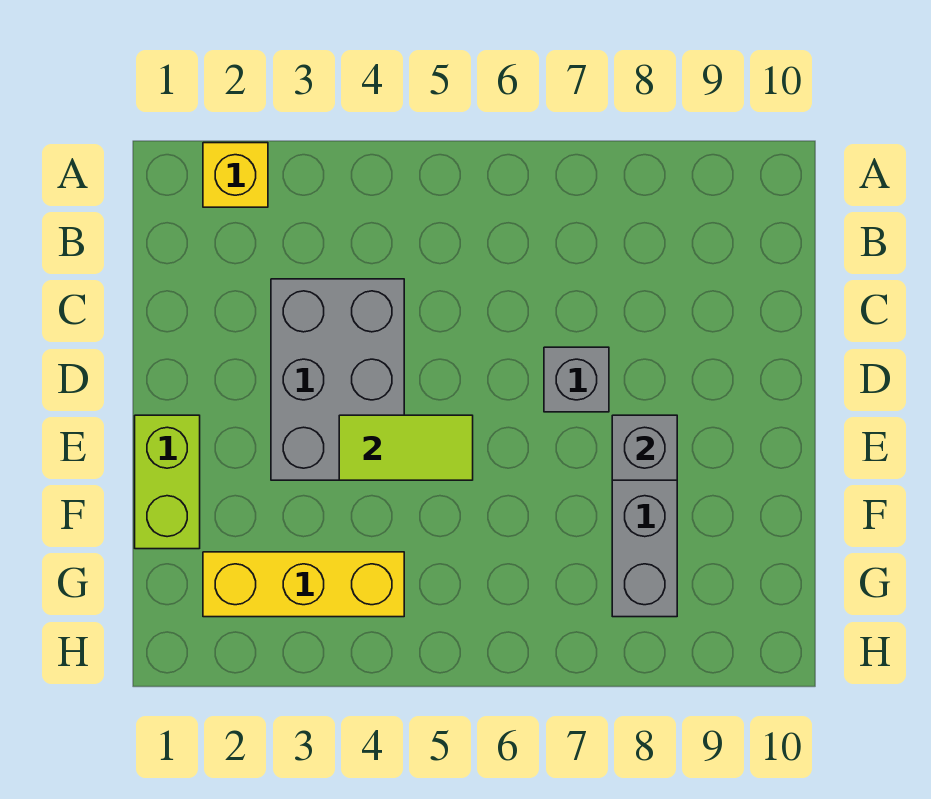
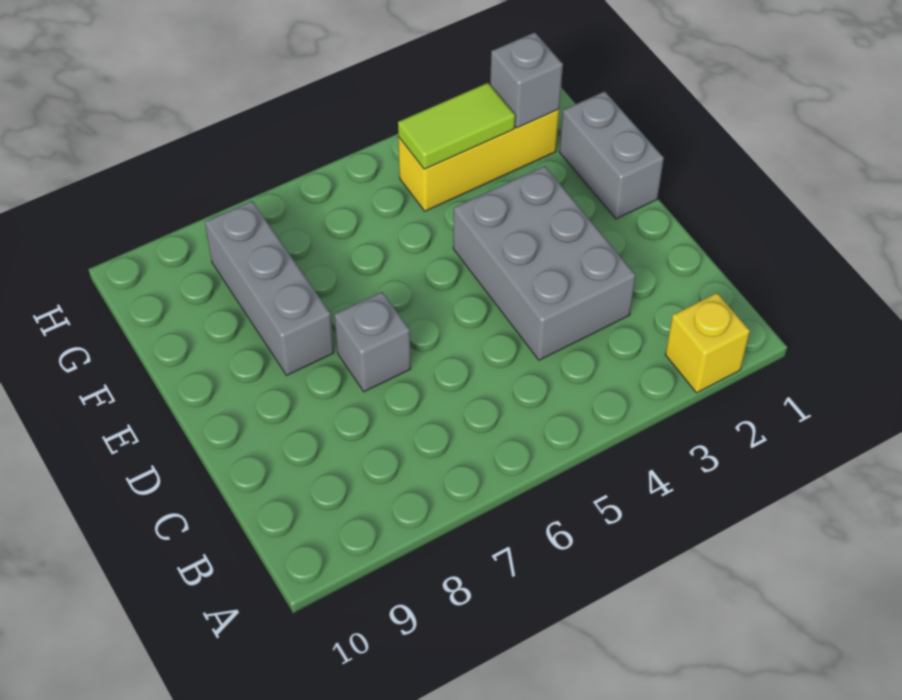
lime 1x2 brick [135,415,200,549] -> grey 1x2 brick [559,91,664,219]
lime 1x2 tile [339,415,473,480] -> lime 1x2 tile moved to [398,83,515,169]
grey 1x1 brick [612,415,677,480] -> grey 1x1 brick moved to [490,32,563,128]

